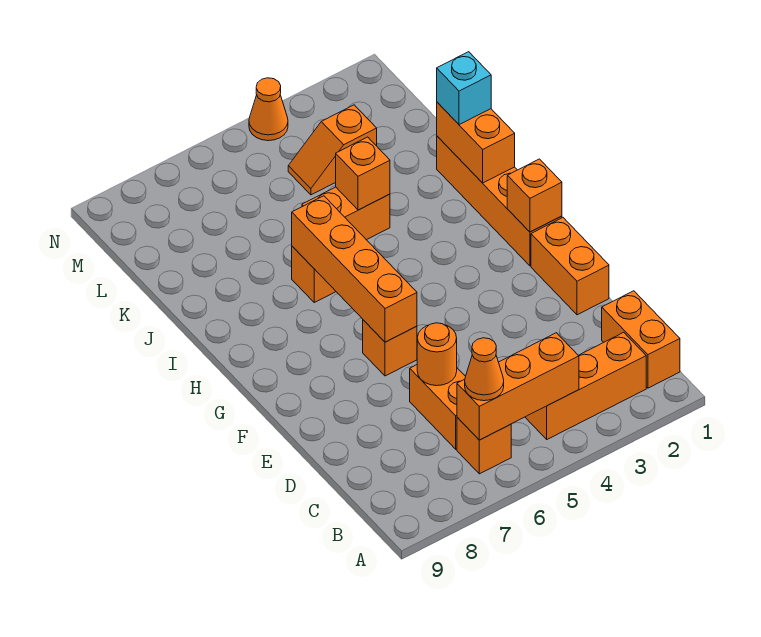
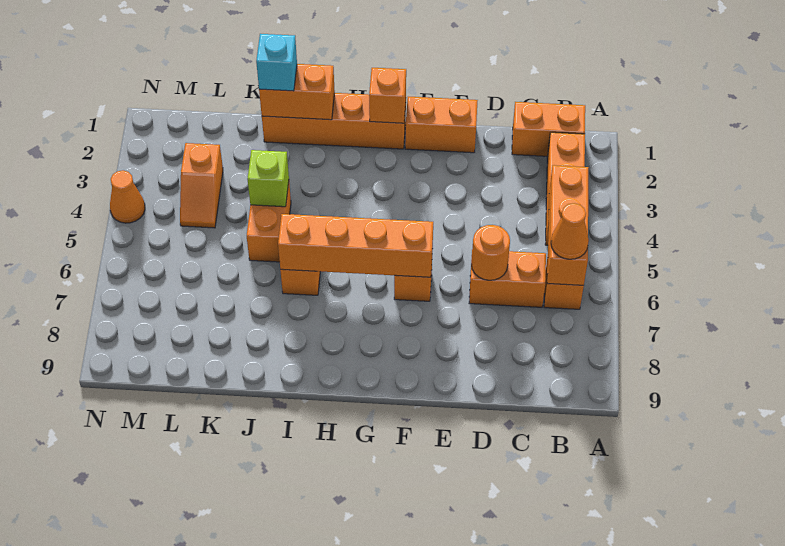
orange 1x1 brick [336,137,390,210] -> lime 1x1 brick [247,150,289,207]

